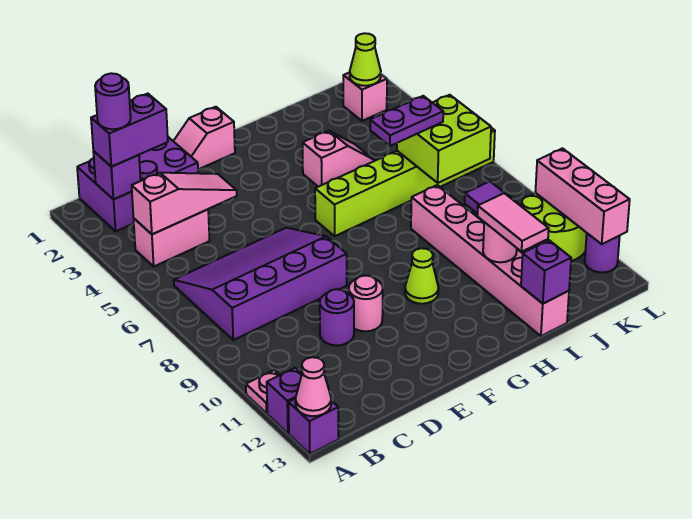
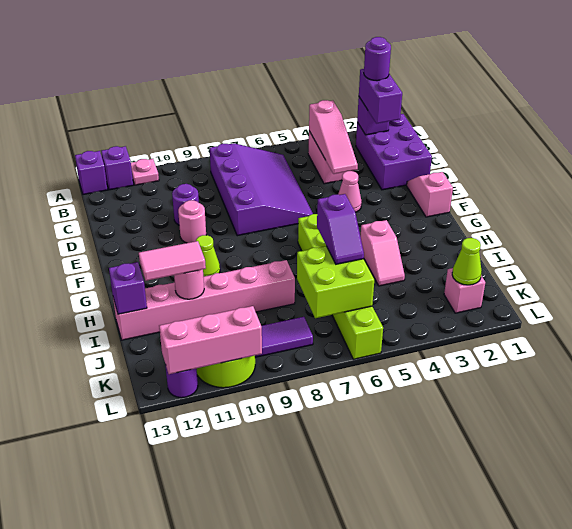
pink 1x1 cone [295,357,331,416] -> pink 1x1 cone moved to [338,171,362,212]
purple 1x2 plate [370,96,443,146] -> purple 1x2 slope [317,194,364,264]

